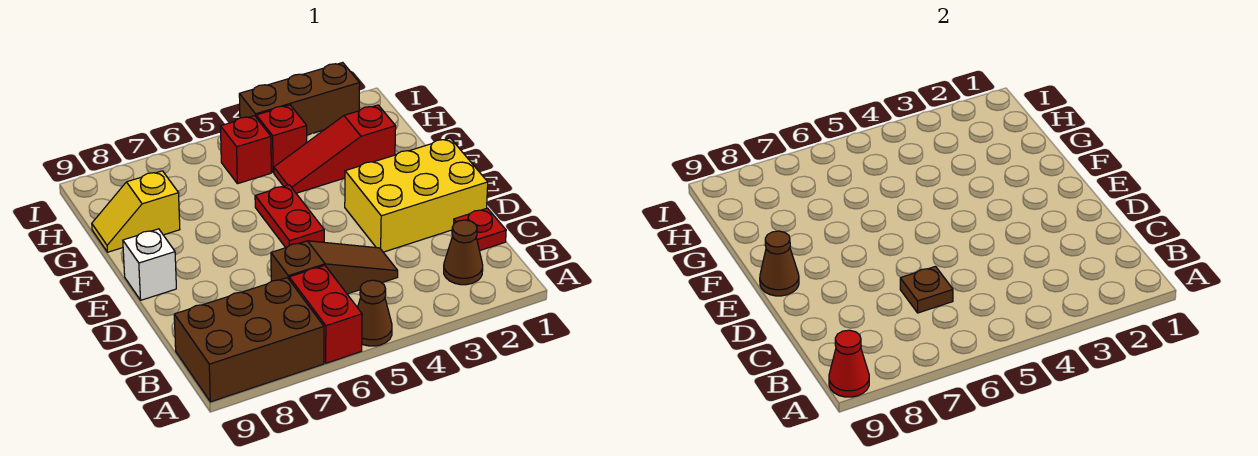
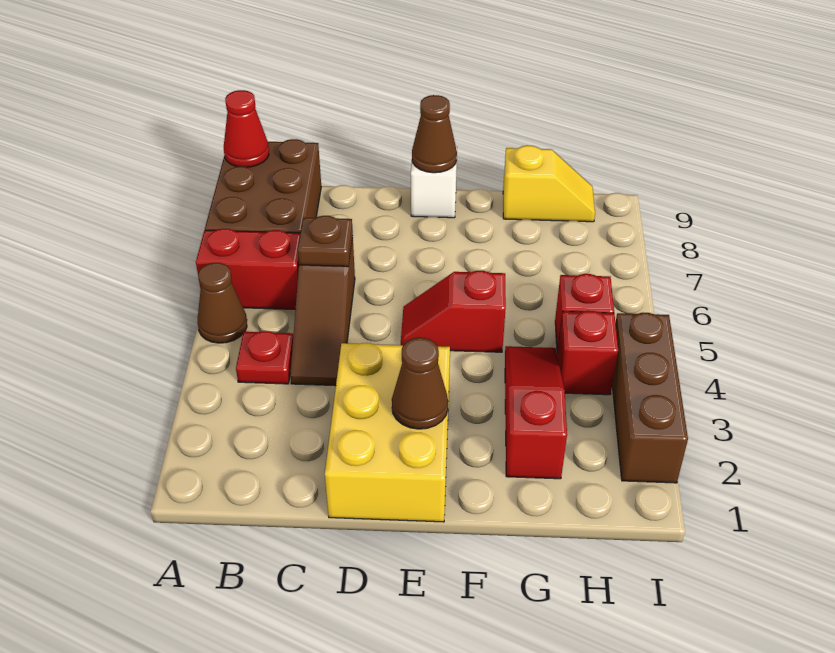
brown 1x1 cone [444,220,483,285] -> brown 1x1 cone moved to [392,337,448,429]
red 1x1 plate [454,208,506,251] -> red 1x1 plate moved to [236,331,293,384]
red 1x2 plate [255,185,324,248] -> red 1x2 slope [401,271,506,352]
yellow 1x2 slope [92,171,180,252] -> yellow 1x2 slope turned to [503,145,595,222]

